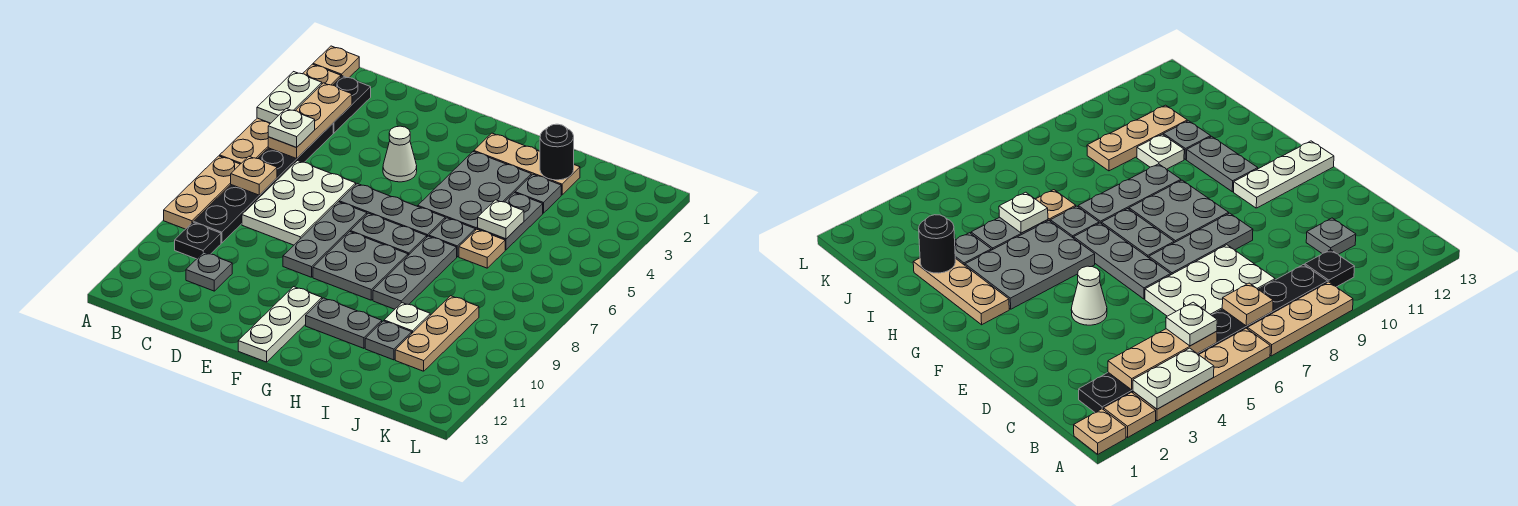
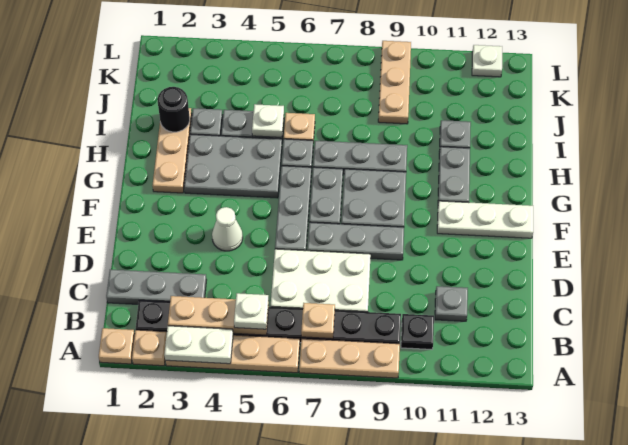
none -> grey 1x3 plate [106,269,206,304]
white 1x1 plate [384,303,430,333] -> white 1x1 plate moved to [472,45,502,77]
tan 1x3 plate [395,296,479,371] -> tan 1x3 plate turned to [378,41,411,124]

